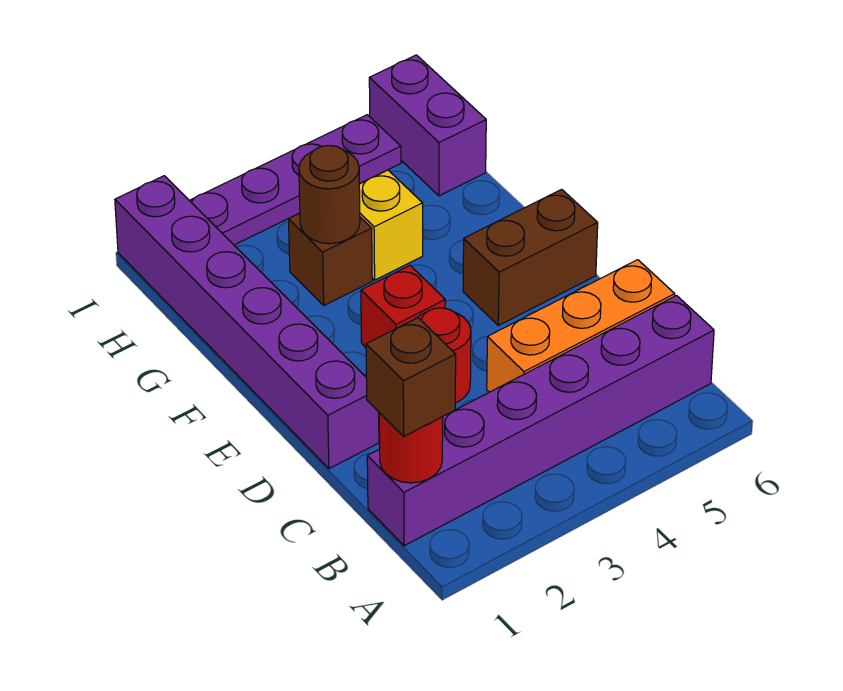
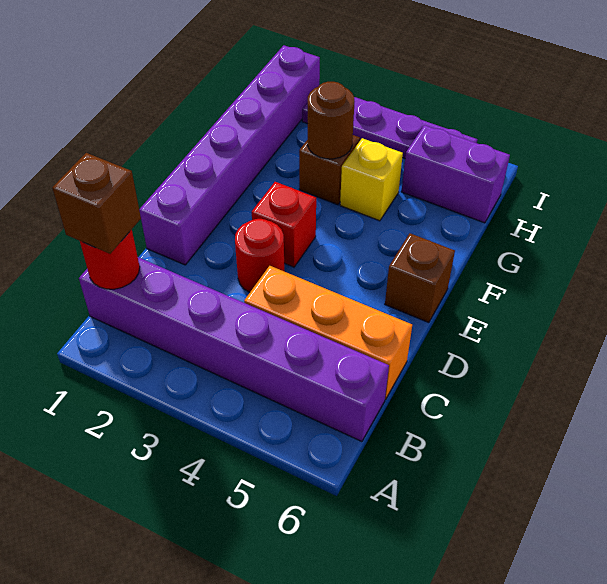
brown 1x2 brick [463,189,598,325] -> brown 1x1 brick [385,233,455,323]
purple 1x2 brick [369,55,486,196] -> purple 1x2 brick turned to [401,125,510,223]

